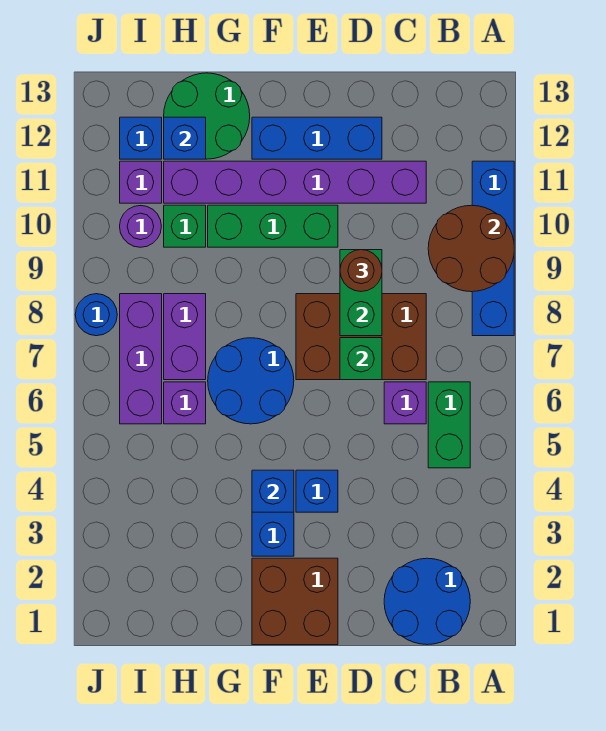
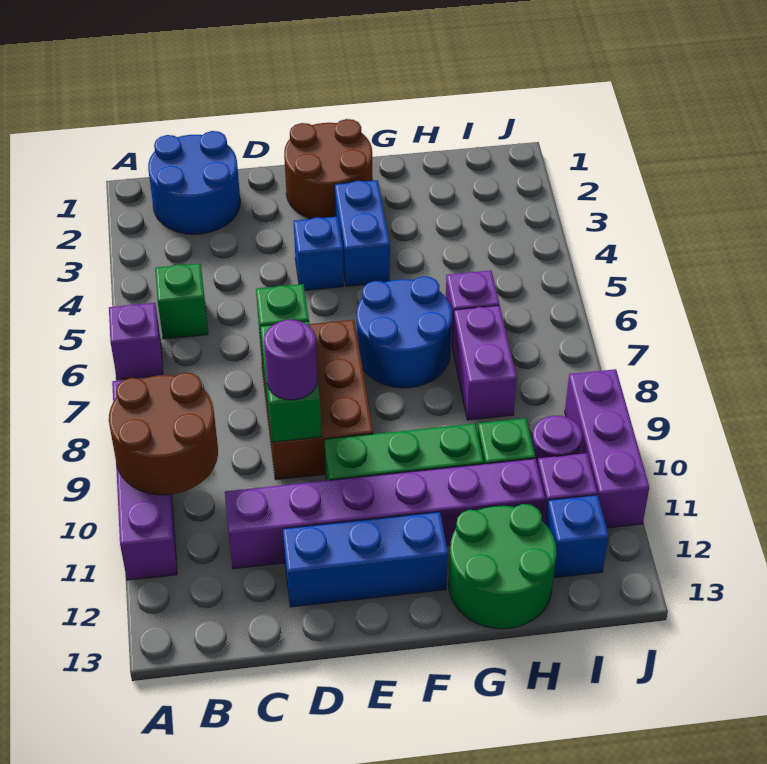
blue 1x4 brick [472,161,514,336] -> purple 1x4 brick [112,378,177,580]
green 1x2 brick [428,382,470,468] -> green 1x1 brick [155,263,208,339]
purple 1x1 brick [384,382,426,424] -> purple 1x1 brick moved to [109,303,163,380]
brown 2x3 brick [296,294,426,380] -> brown 2x3 brick turned to [259,320,373,480]
brown 1x1 round brick [340,250,382,292] -> purple 1x1 round brick [264,319,317,400]
brown 2x2 brick [252,558,338,645] -> brown 2x2 round brick [284,119,373,219]
blue 1x1 brick [252,470,294,512] -> none
blue 1x1 brick [164,117,206,159] -> none
purple 1x3 brick [120,294,162,424] -> purple 1x3 brick moved to [565,369,649,528]
blue 1x1 round brick [75,294,117,336] -> none

